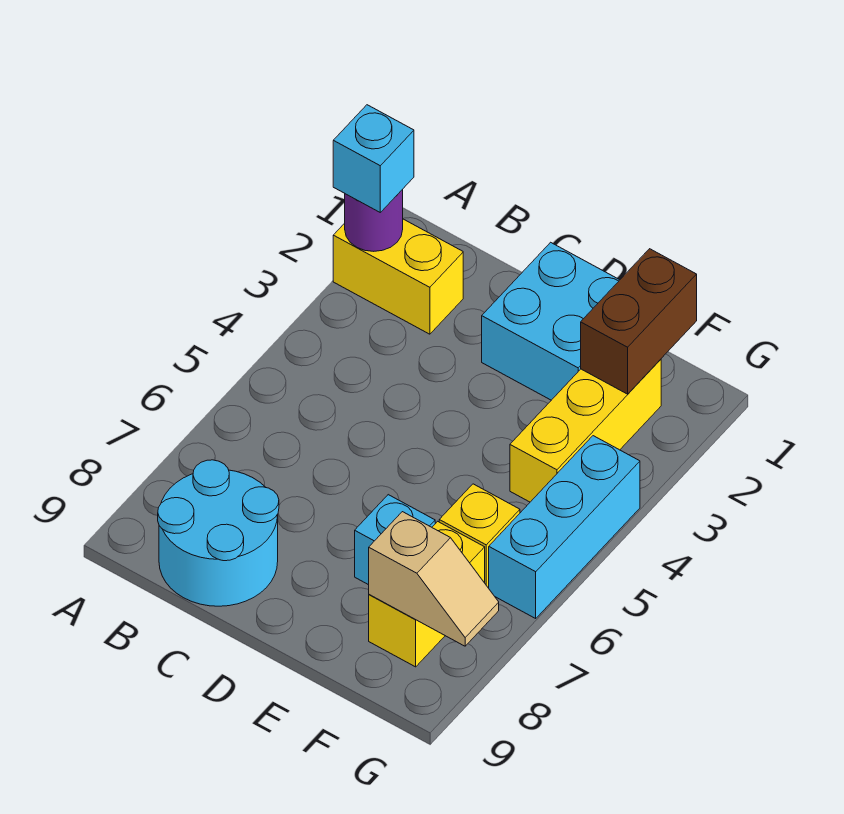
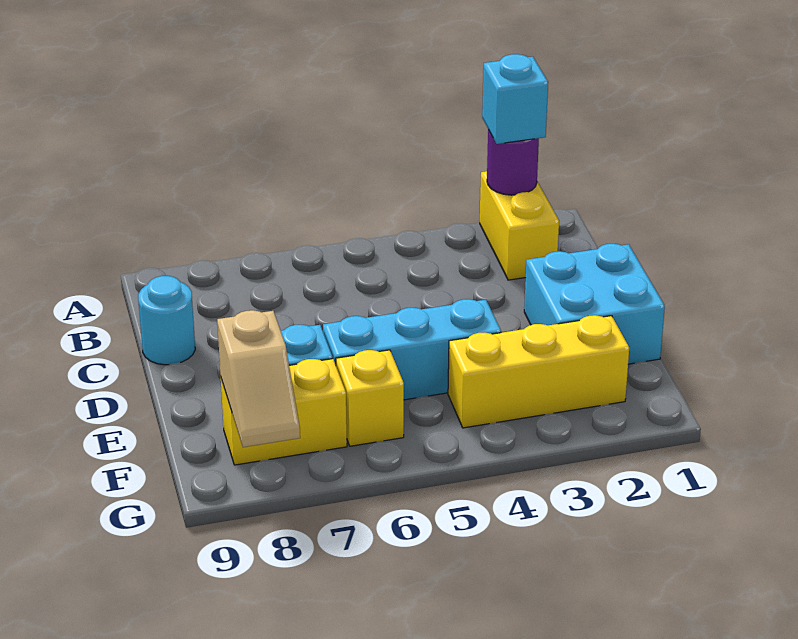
cyan 2x2 round brick [158,460,279,606] -> cyan 1x1 round brick [138,276,195,365]
brown 1x2 brick [581,249,697,394] -> none
cyan 1x3 brick [489,436,640,618] -> cyan 1x3 brick moved to [323,299,501,400]

